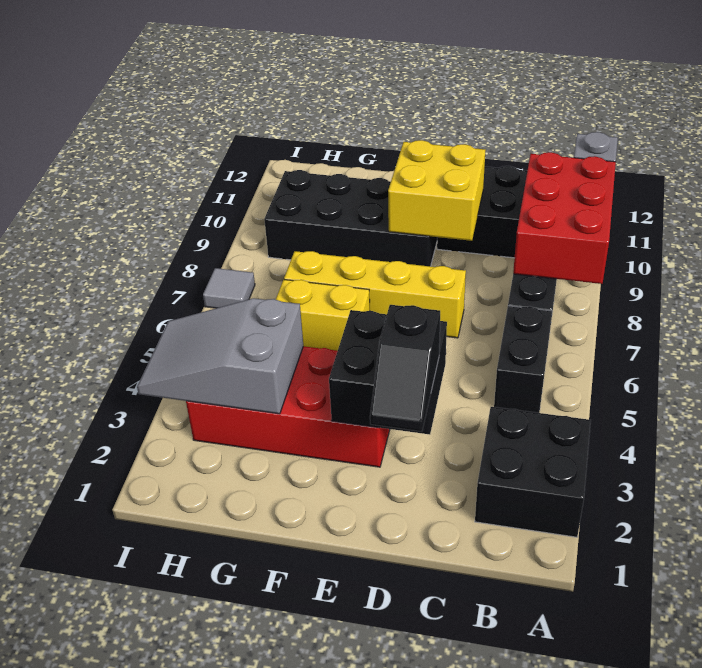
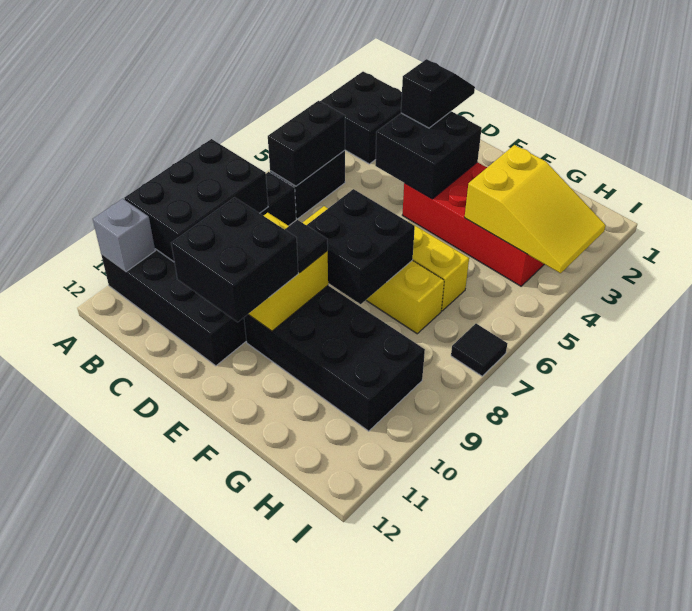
red 2x3 brick [513,152,616,284] -> black 2x3 brick [124,139,268,262]
none -> black 1x2 brick [268,101,345,186]
none -> black 2x2 brick [171,197,298,322]
none -> black 2x2 brick [307,189,415,304]
none -> black 1x1 tile [285,220,328,272]
grey 2x3 slope [137,298,303,414] -> yellow 2x3 slope [465,145,606,273]
grey 1x1 tile [203,268,255,308] -> black 1x1 tile [451,324,507,376]

